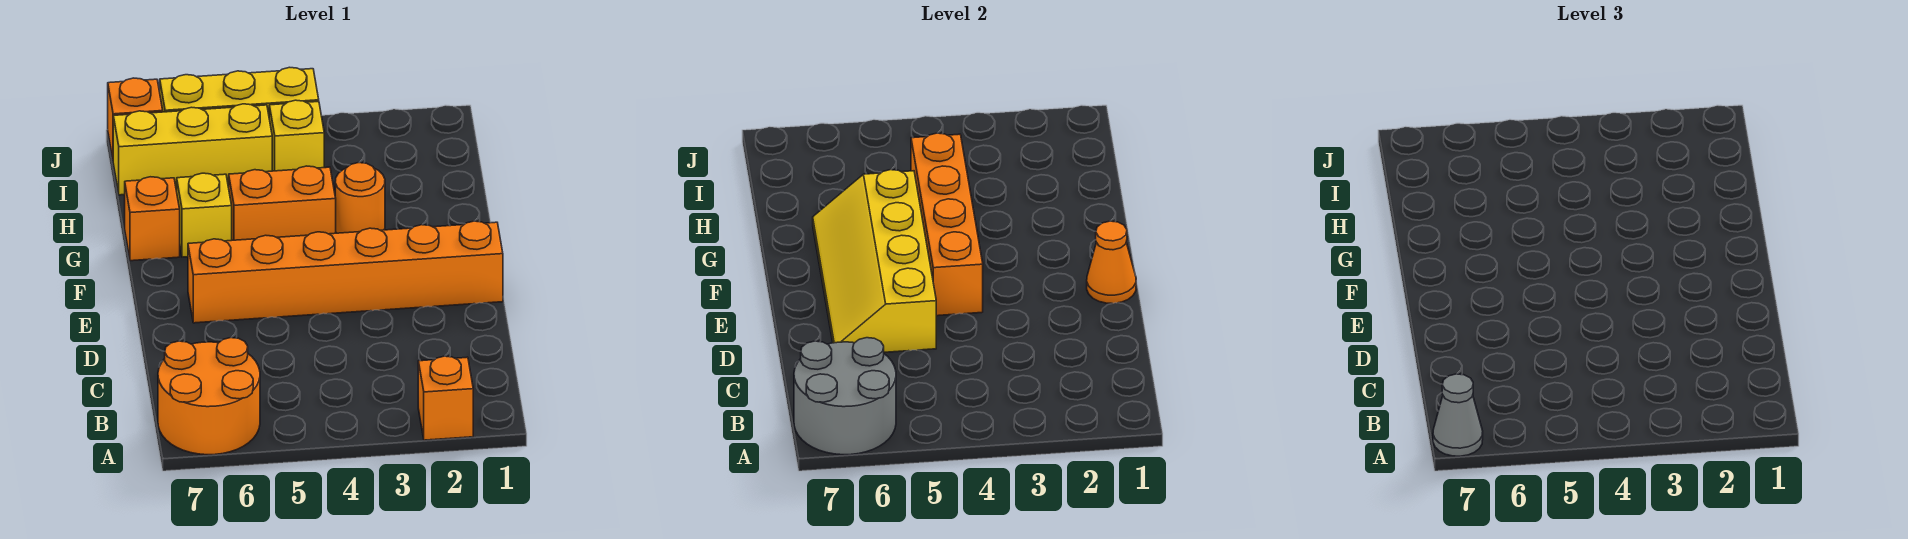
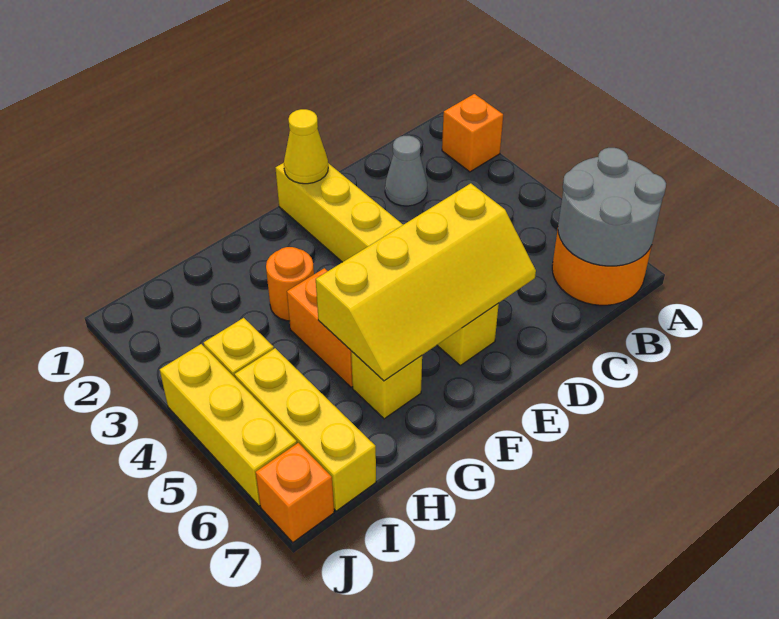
grey 1x1 cone [1433,374,1483,456] -> grey 1x1 cone moved to [385,136,427,206]
orange 1x6 brick [188,221,503,323] -> yellow 1x6 brick [276,163,499,365]
orange 1x1 cone [1087,221,1136,303] -> yellow 1x1 cone [284,109,328,184]
orange 1x4 brick [911,133,983,316] -> none
orange 1x1 brick [125,177,180,261] -> none

